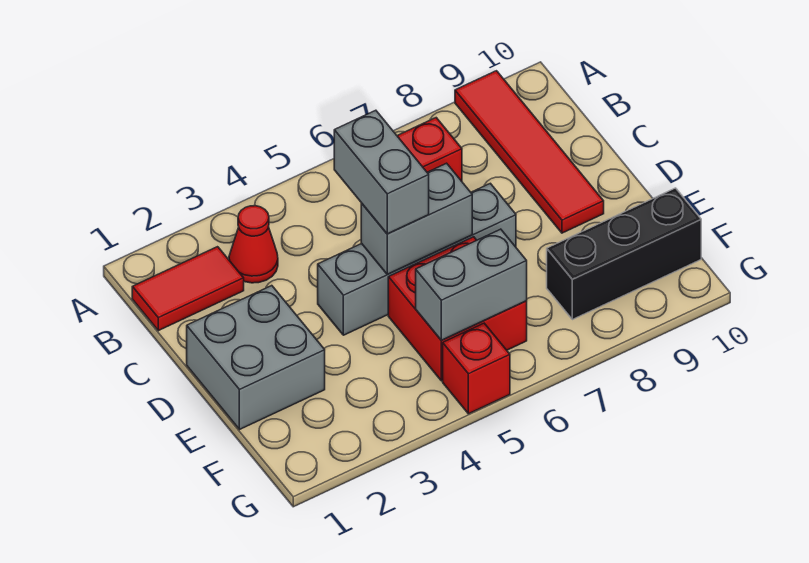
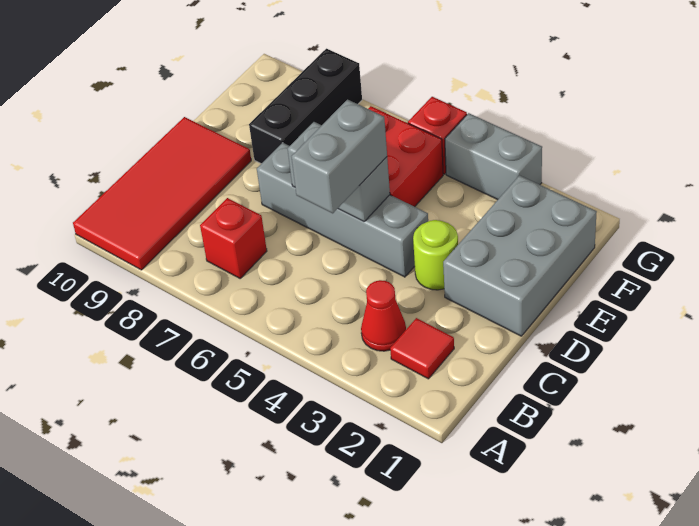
red 1x4 tile [455,71,604,233] -> red 2x4 tile [73,117,251,270]
red 1x2 tile [132,247,244,331] -> red 1x1 tile [390,318,454,379]
grey 2x2 brick [187,286,325,430] -> grey 2x3 brick [443,175,597,336]
none -> lime 1x1 round brick [413,220,458,290]
grey 1x2 brick [416,229,527,340] -> grey 1x2 brick moved to [445,113,542,200]
black 1x3 brick [547,188,701,320] -> black 1x3 brick turned to [249,49,362,164]

